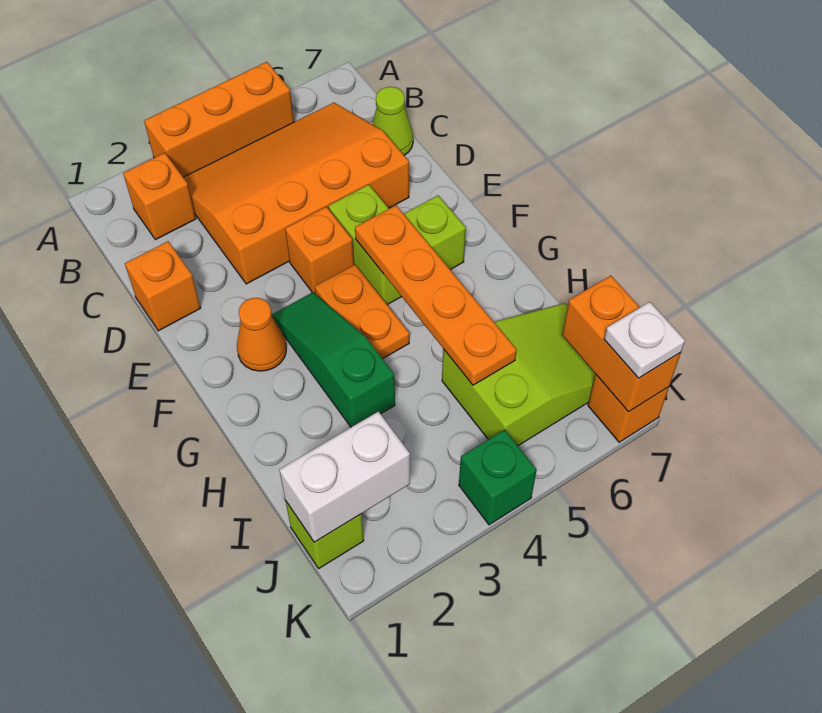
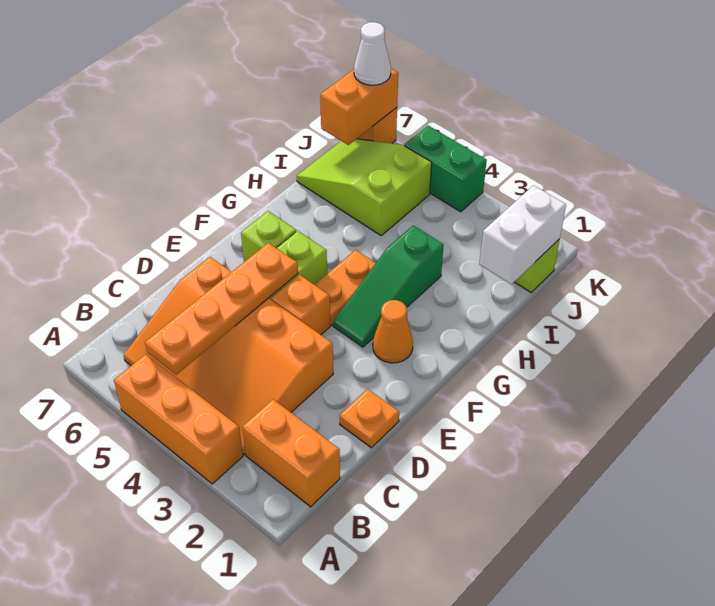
orange 1x1 brick [123,153,196,240] -> orange 1x2 brick [242,399,340,507]
lime 1x1 cone [372,87,413,155] -> none
orange 1x1 brick [125,241,200,331] -> orange 1x1 plate [339,389,399,448]
orange 1x4 plate [355,205,517,385] -> orange 1x4 plate moved to [145,243,298,375]
white 1x2 brick [279,412,410,542] -> white 1x2 brick turned to [479,185,566,284]
green 1x1 brick [459,430,537,525] -> green 1x2 brick [404,125,487,212]
white 1x1 plate [604,302,685,378] -> white 1x1 cone [354,22,391,85]

